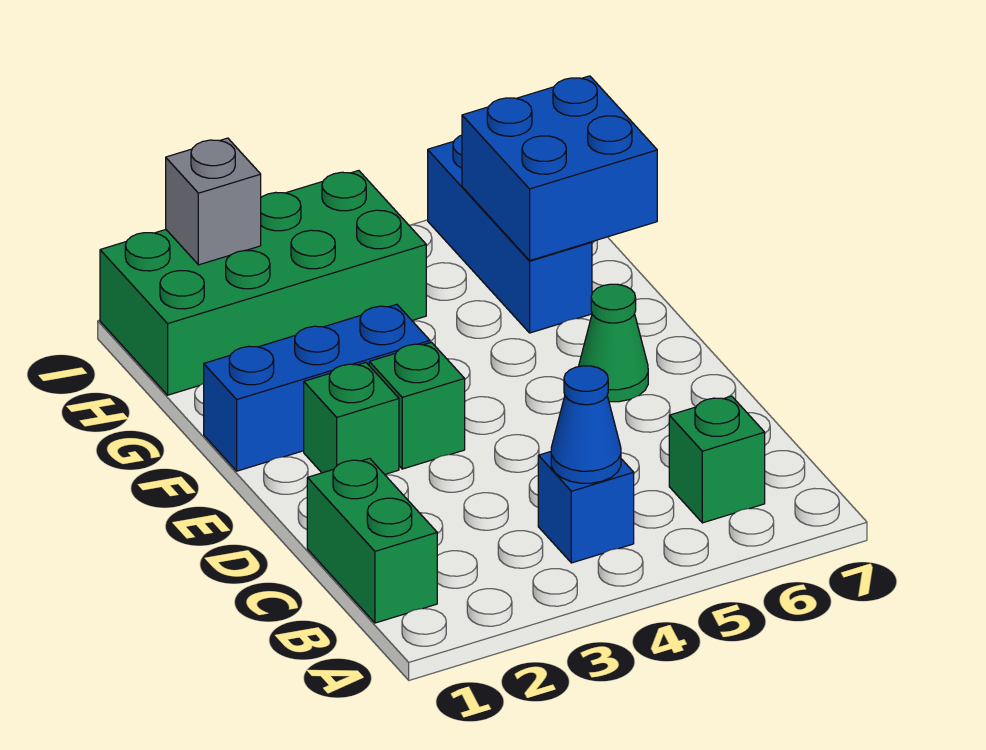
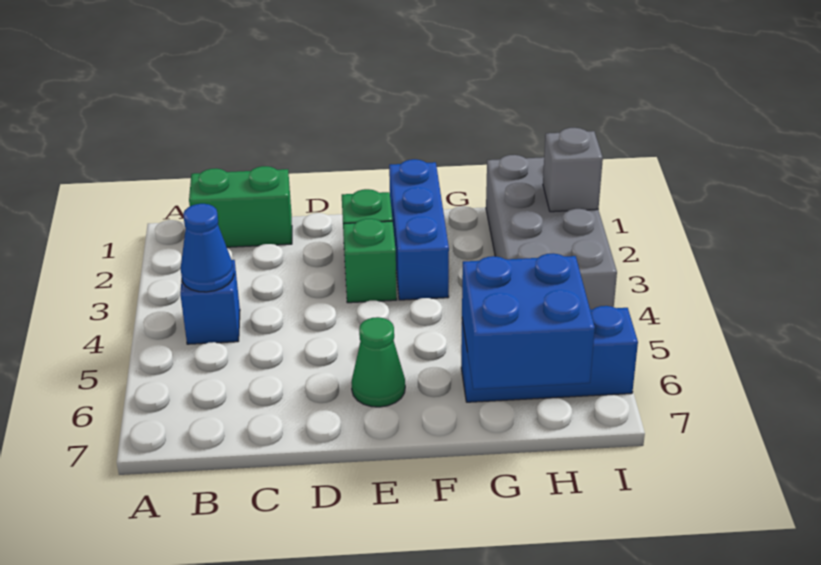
green 1x1 brick [669,396,765,523] -> none
green 2x4 brick [100,171,426,395] -> grey 2x4 brick [486,155,617,310]

